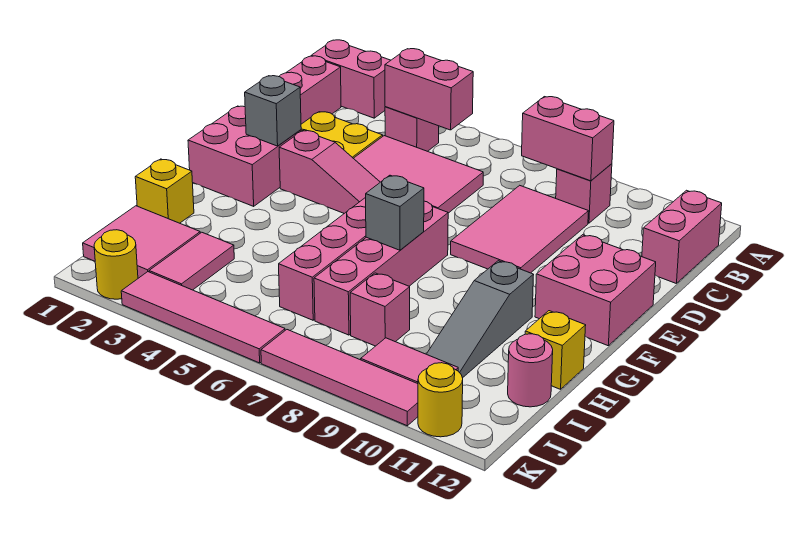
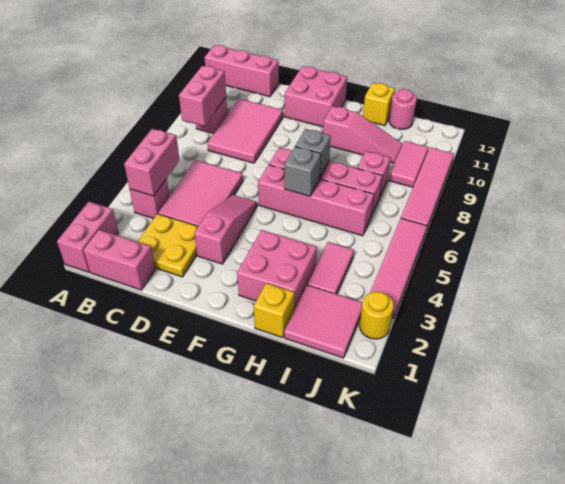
pink 1x2 brick [642,190,722,284] -> pink 1x3 brick [204,45,279,97]
pink 2x3 tile [451,185,589,273] -> pink 2x3 tile turned to [207,99,283,163]
pink 2x2 brick [188,106,301,206] -> pink 2x2 brick moved to [237,230,317,310]
grey 1x1 brick [245,76,301,146] -> grey 1x1 brick moved to [285,146,321,196]
grey 1x3 slope [427,261,533,378] -> pink 1x3 slope [323,106,403,163]
pink 1x2 tile [149,232,234,290] -> pink 1x2 tile turned to [307,242,354,294]
yellow 1x1 round brick [418,363,463,437] -> none

